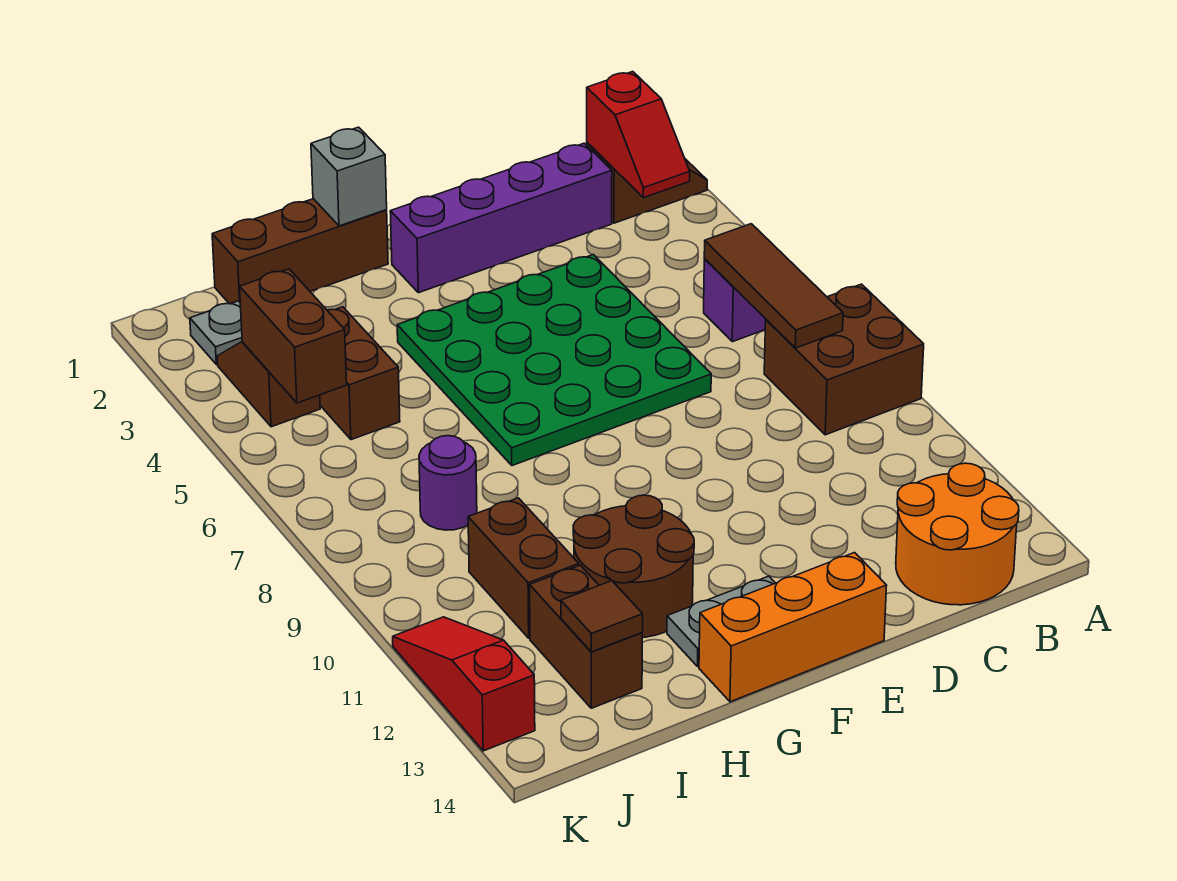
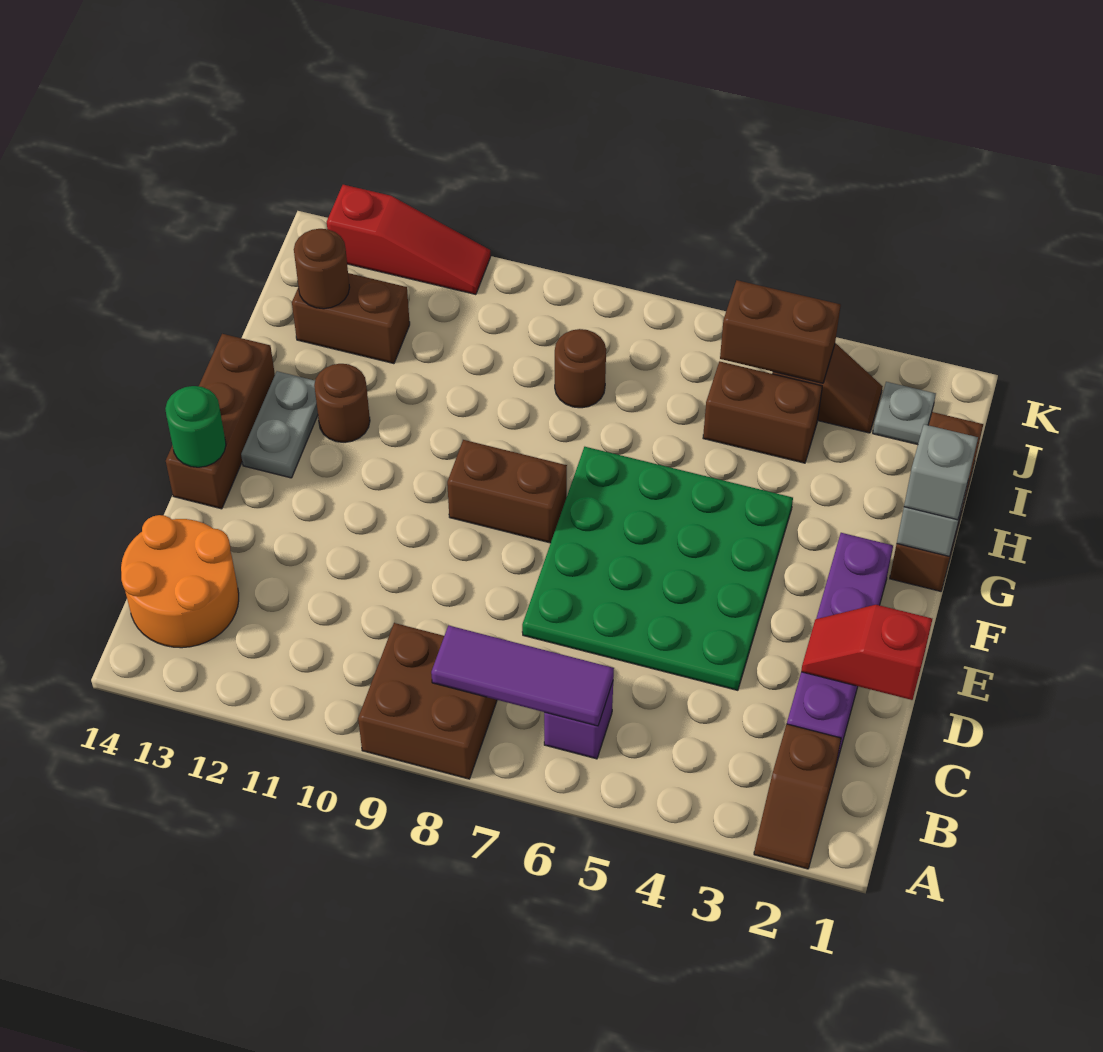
red 1x2 slope [587,72,690,198] -> red 1x2 slope moved to [801,605,932,700]
brown 1x3 tile [704,224,843,348] -> purple 1x3 tile [431,625,614,726]
orange 1x3 brick [699,553,887,702] -> brown 1x3 brick [166,334,275,509]
none -> green 1x1 round brick [165,386,226,467]
none -> grey 1x1 brick [904,424,978,520]
brown 2x2 round brick [573,495,694,637] -> brown 1x1 round brick [314,364,370,442]
purple 1x1 round brick [419,436,477,530] -> brown 1x1 round brick [555,329,606,408]
brown 1x2 brick [468,498,579,638] -> brown 1x2 brick moved to [447,440,567,543]
brown 1x1 tile [561,581,643,652] -> brown 1x1 round brick [294,229,350,309]

